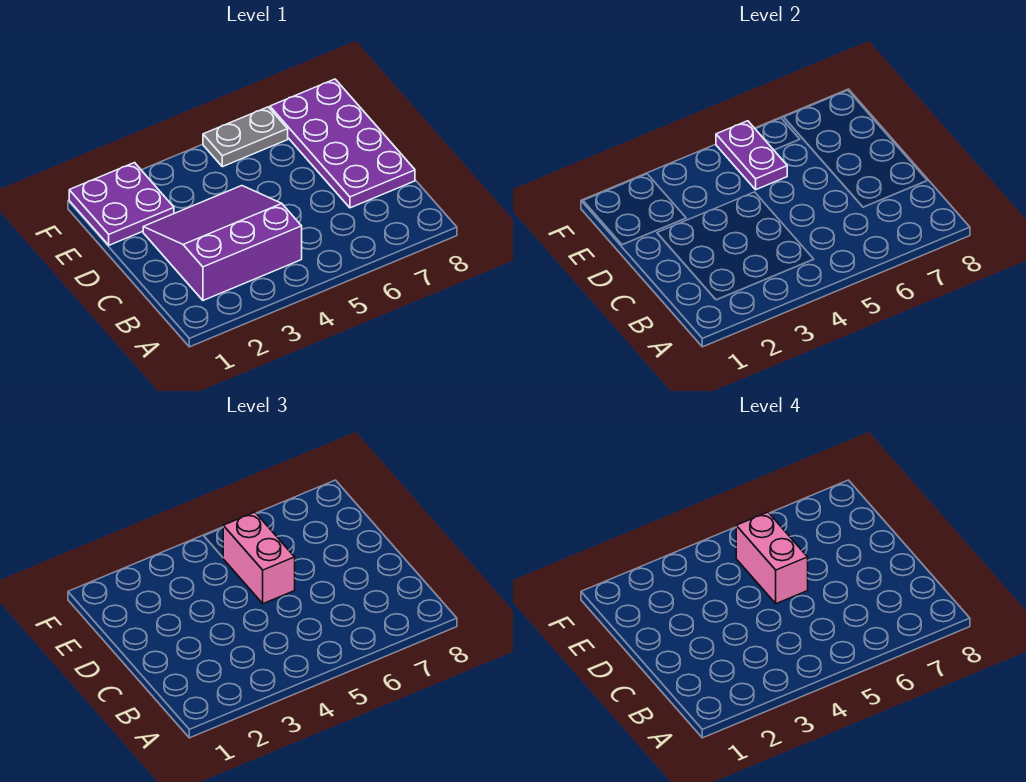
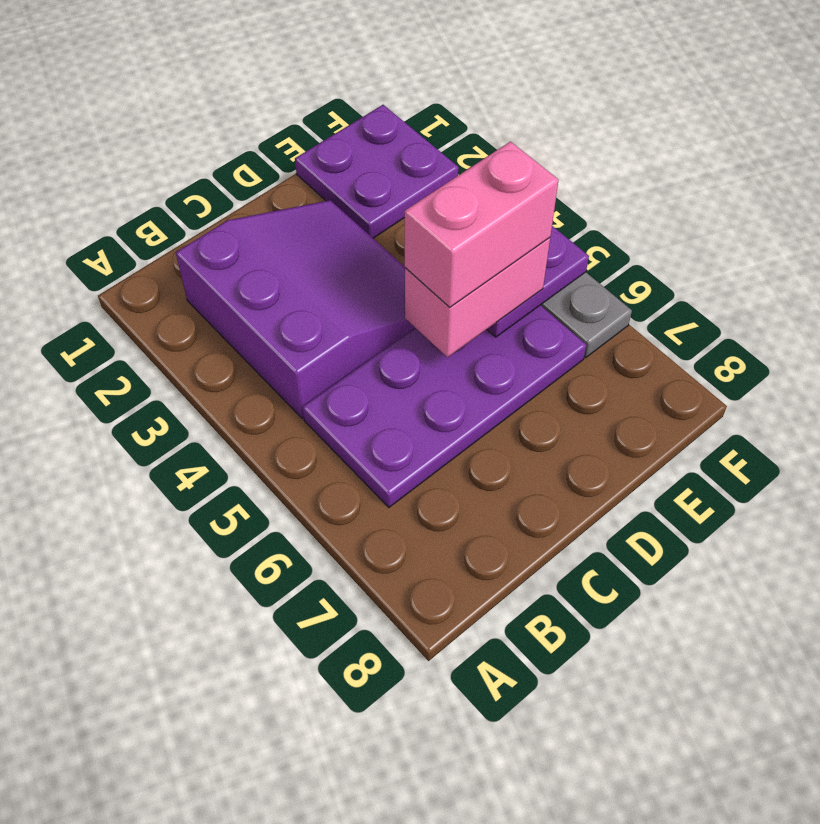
purple 2x4 plate [270,79,415,208] -> purple 2x4 plate moved to [302,305,586,507]

